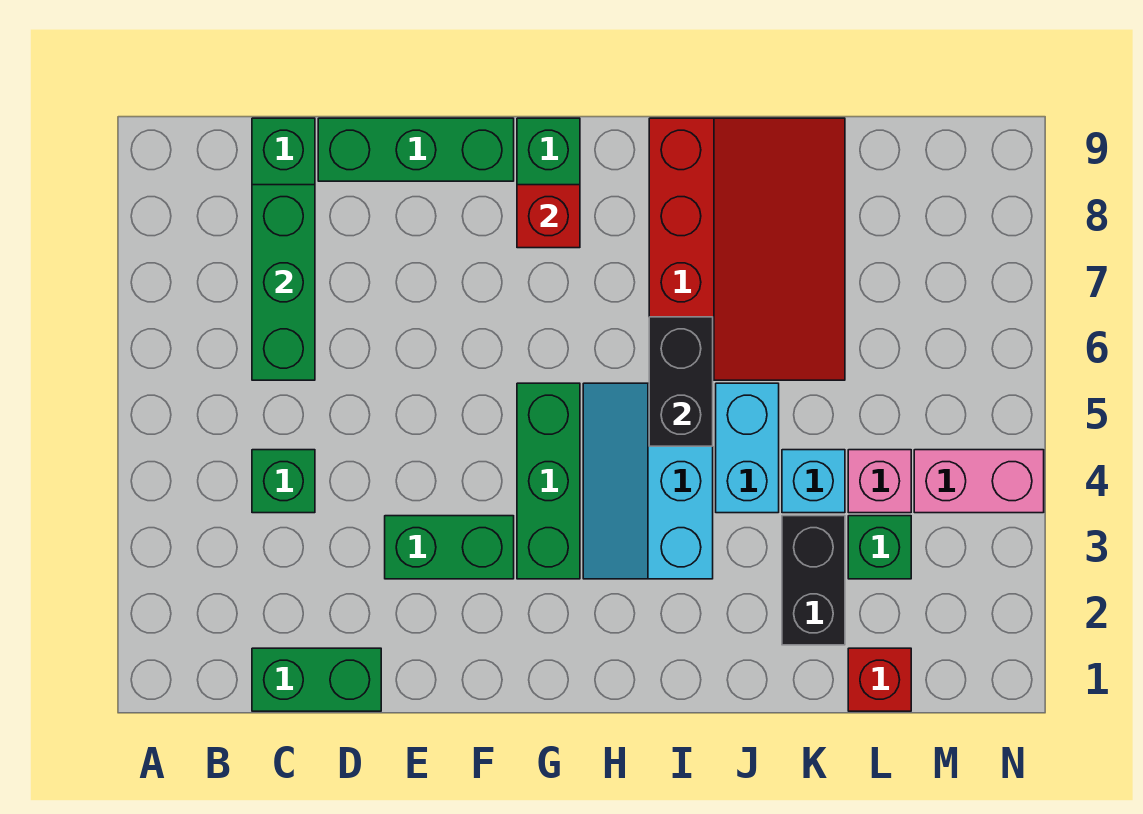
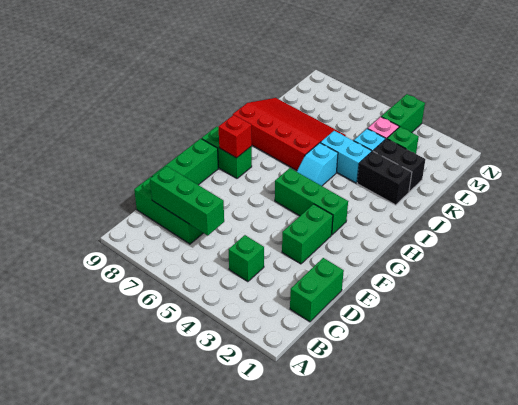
cyan 2x3 slope [583,383,713,579] -> cyan 1x2 slope [297,143,338,186]
black 1x2 brick [649,317,713,446] -> black 1x2 brick moved to [357,151,412,205]
red 1x1 brick [848,648,911,711] -> none
pink 1x2 brick [914,450,1044,513] -> green 1x2 brick [381,94,425,132]

